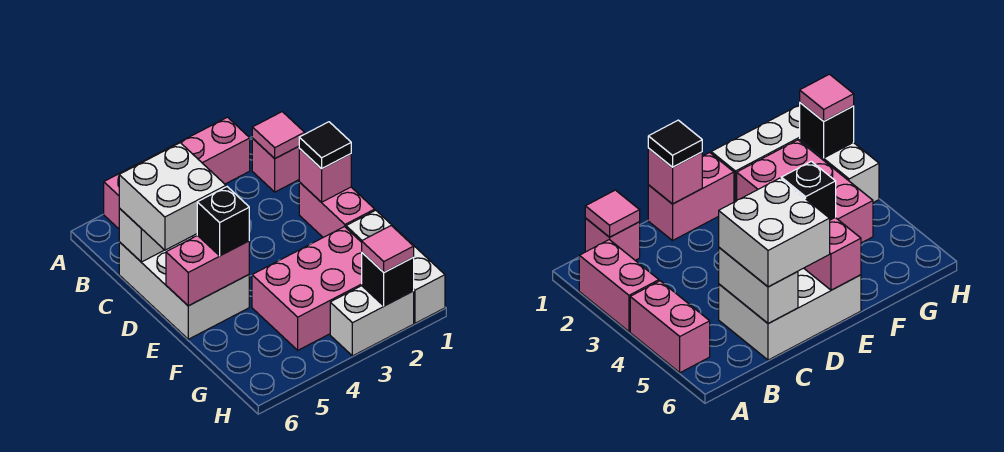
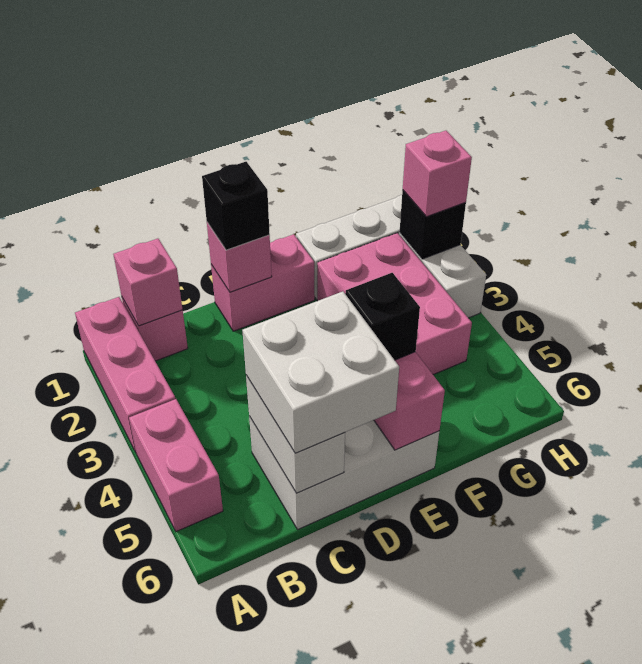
pink 1x2 brick [166,117,250,184] -> pink 1x3 brick [75,297,175,452]
pink 1x1 tile [252,112,305,158] -> pink 1x1 brick [114,239,183,326]
black 1x1 tile [299,122,351,169] -> black 1x1 brick [202,162,270,250]
pink 1x1 tile [362,226,414,272] -> pink 1x1 brick [403,131,472,217]

